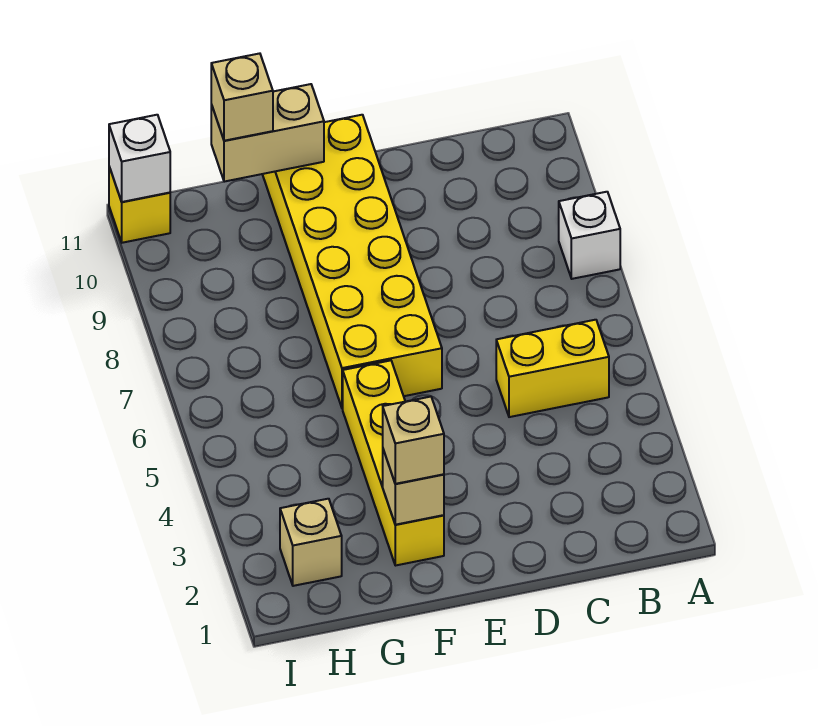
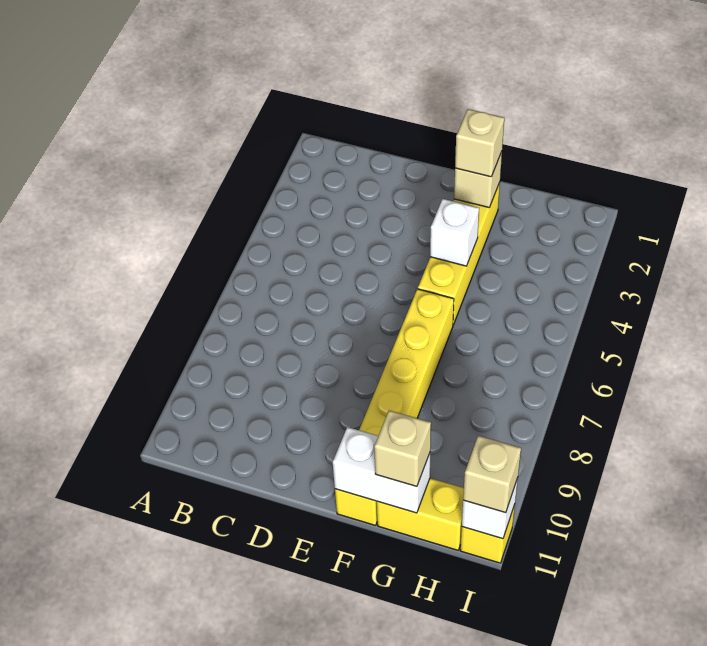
white 1x1 brick [559,192,620,279] -> white 1x1 brick moved to [430,199,479,266]
yellow 1x2 brick [496,320,609,417] -> yellow 1x2 brick moved to [377,478,464,550]
yellow 2x6 brick [263,115,442,408] -> yellow 1x6 brick [335,289,454,525]
tan 1x2 brick [211,84,324,182] -> white 1x2 brick [333,427,430,513]
tan 1x1 brick [280,499,342,586] -> tan 1x1 brick moved to [463,436,521,513]

